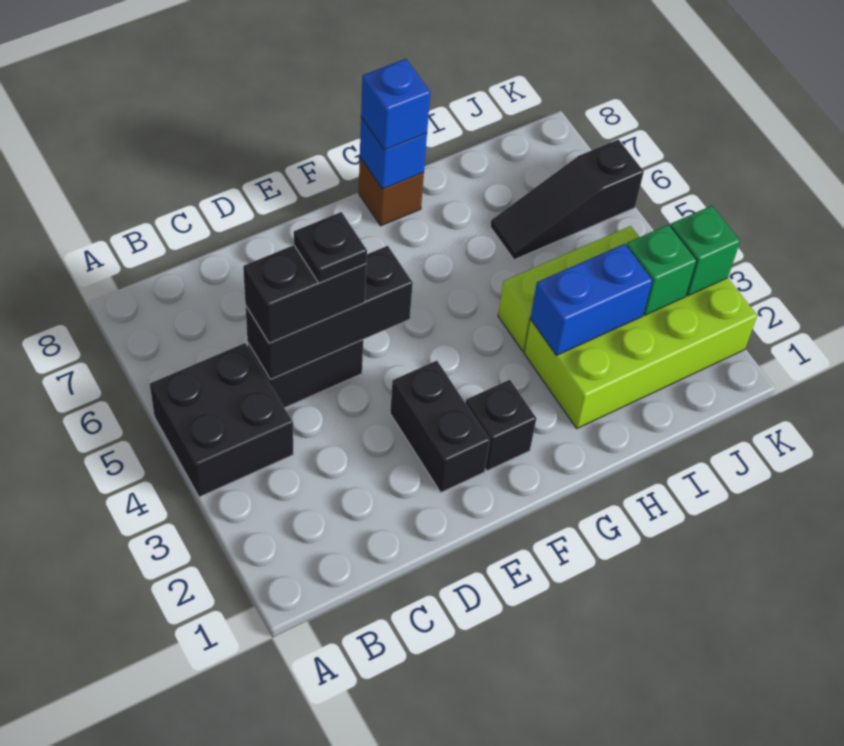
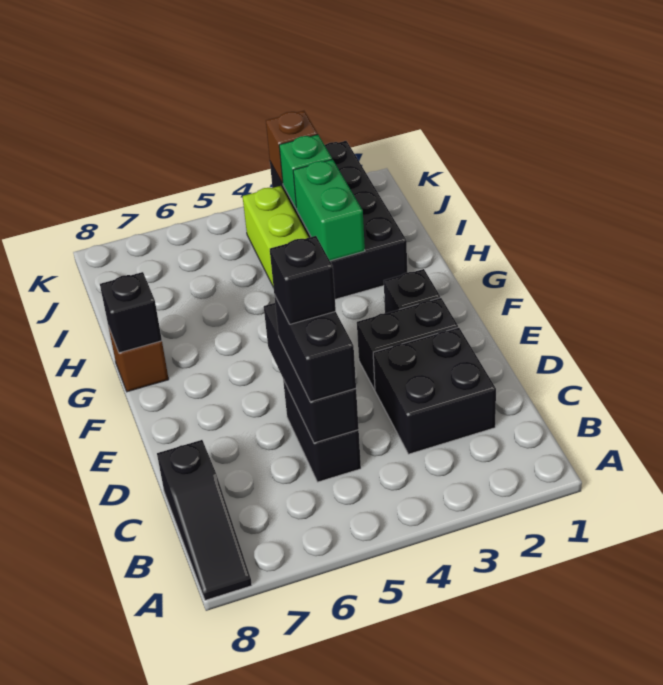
black 2x2 brick [150,343,293,497] -> black 2x2 brick moved to [373,327,496,454]
black 1x1 plate [294,212,367,283] -> black 1x1 brick [270,236,336,324]
blue 1x1 brick [360,117,427,189] -> black 1x1 brick [100,272,162,353]
blue 1x1 brick [361,59,430,150] -> none
lime 2x4 brick [524,278,757,428] -> black 2x4 brick [270,141,407,299]
blue 1x2 brick [530,244,653,355] -> green 1x2 brick [293,159,365,261]
black 1x3 slope [490,139,644,260] -> black 1x3 slope moved to [157,440,252,600]
green 1x1 brick [670,206,740,296] -> brown 1x1 brick [266,111,318,183]

